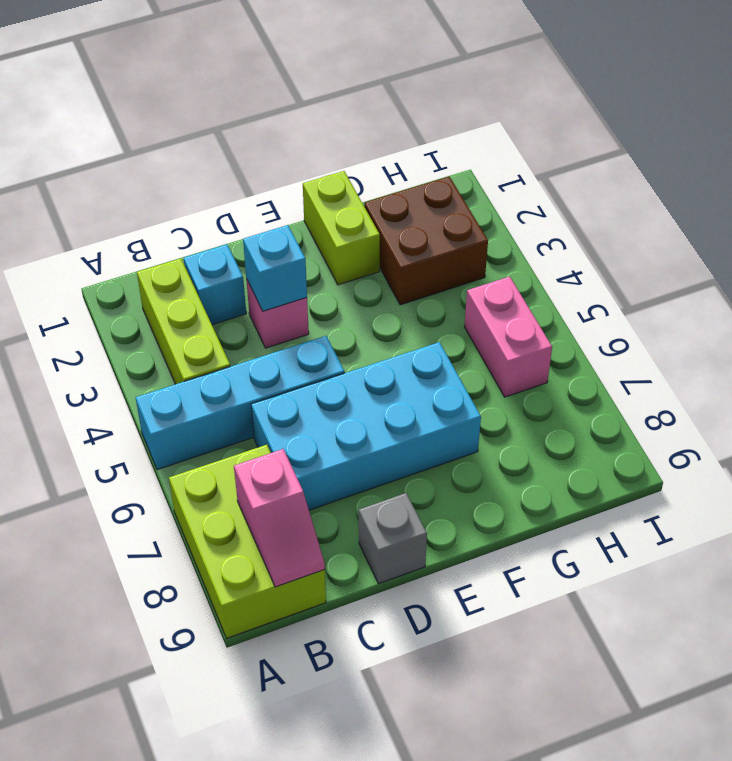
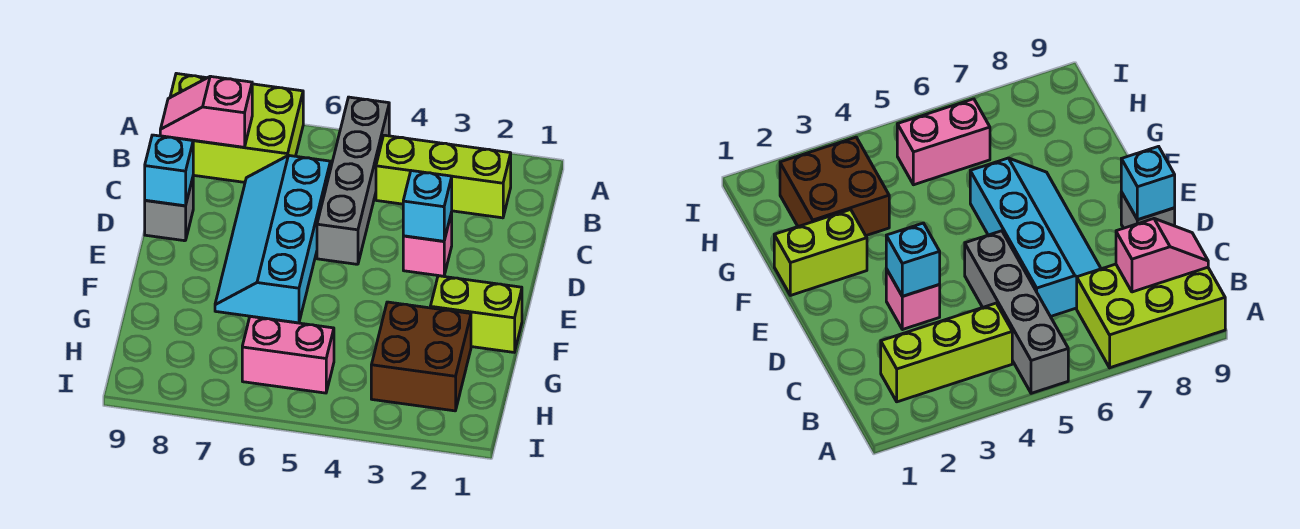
cyan 1x4 brick [136,336,345,470] -> grey 1x4 brick [317,97,389,264]
cyan 1x1 brick [184,244,246,325] -> cyan 1x1 brick moved to [145,135,193,206]
cyan 2x4 brick [251,342,481,510] -> cyan 2x4 slope [215,155,330,323]

